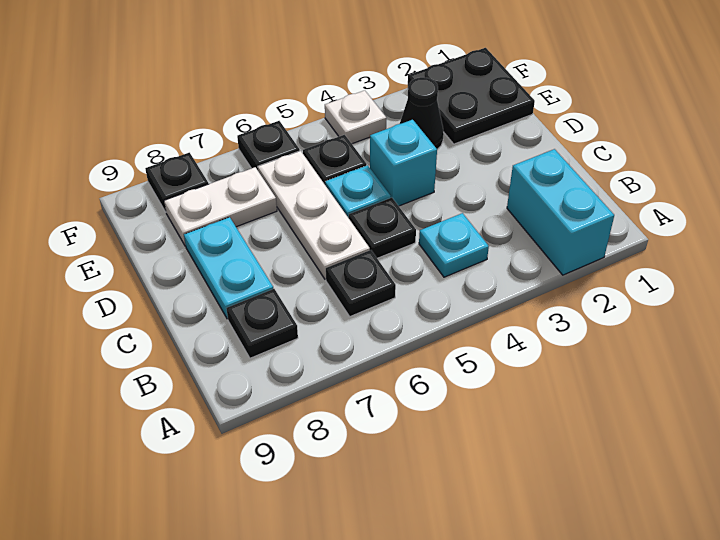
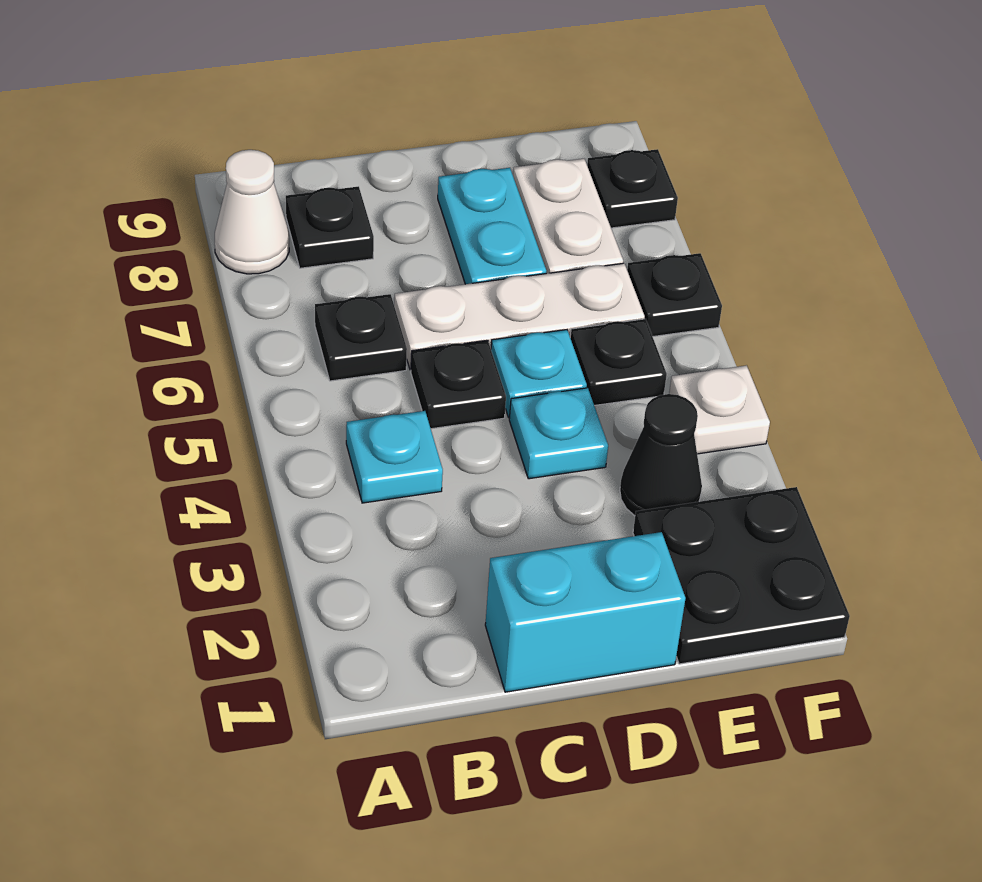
cyan 1x2 brick [507,149,614,275] -> cyan 1x2 brick moved to [485,532,686,692]
none -> white 1x1 cone [215,150,289,274]
cyan 1x2 plate [184,217,273,319] -> cyan 1x2 plate turned to [438,168,546,284]
cyan 1x1 brick [370,120,437,206] -> cyan 1x1 plate [509,388,608,479]

